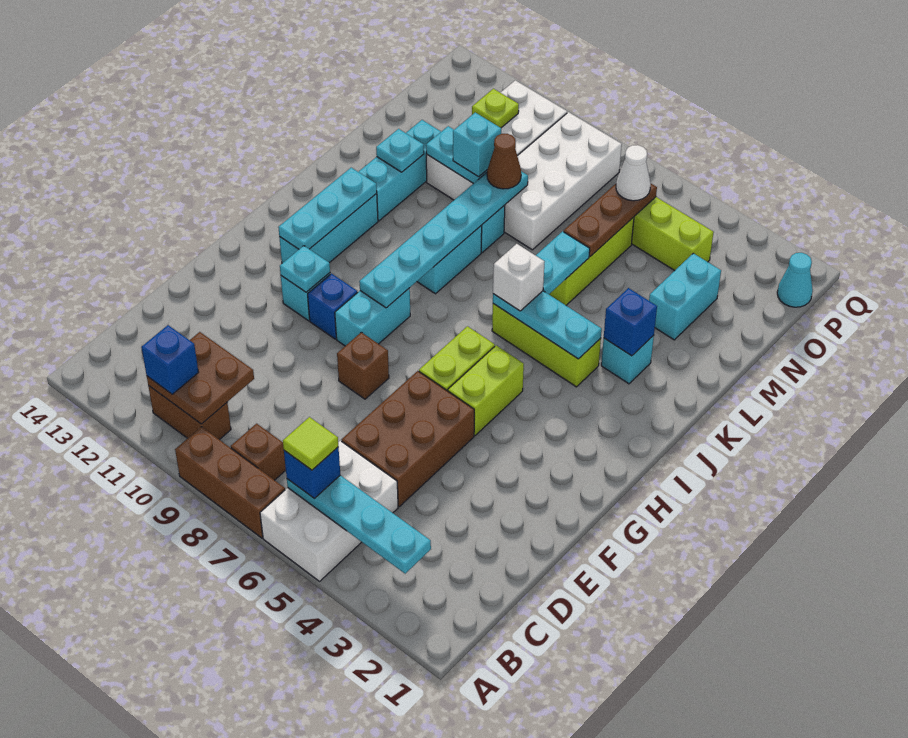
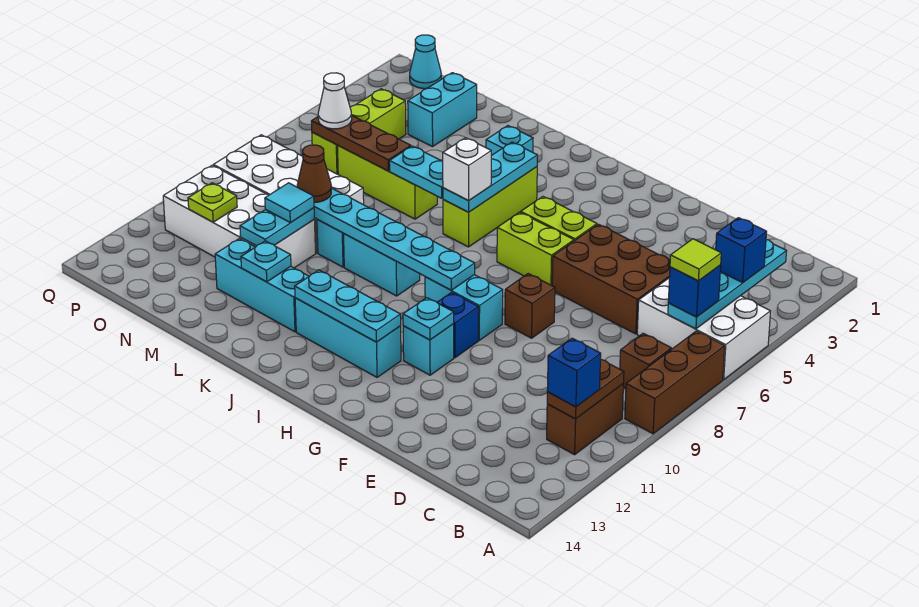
brown 2x2 plate [147,332,254,424] -> brown 1x2 plate [547,359,624,419]
blue 1x1 brick [604,288,657,356] -> blue 1x1 brick moved to [716,218,766,283]
cyan 1x2 brick [649,253,721,340] -> cyan 1x2 brick turned to [408,73,477,147]
cyan 1x1 brick [453,113,501,177] -> cyan 1x1 tile [265,183,314,223]

